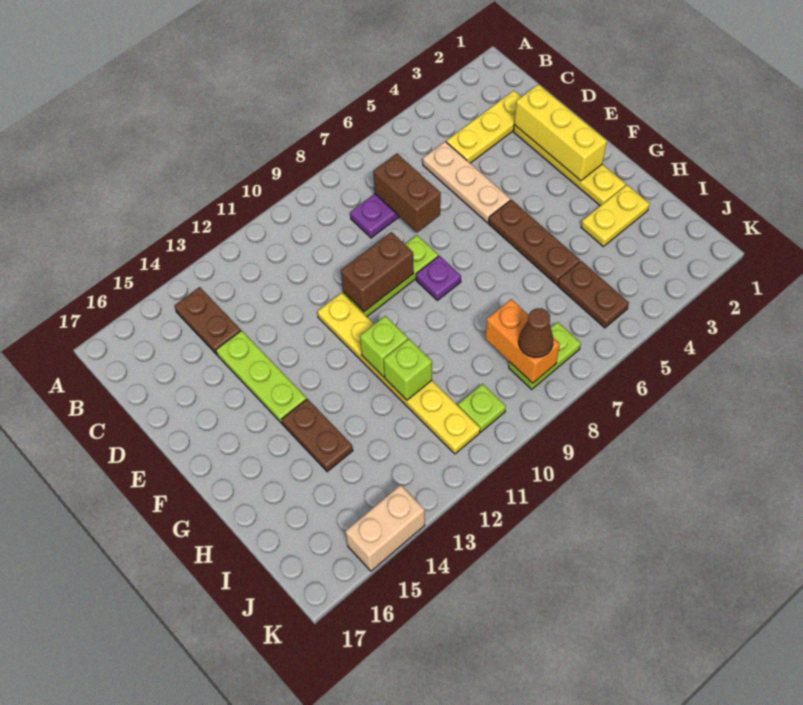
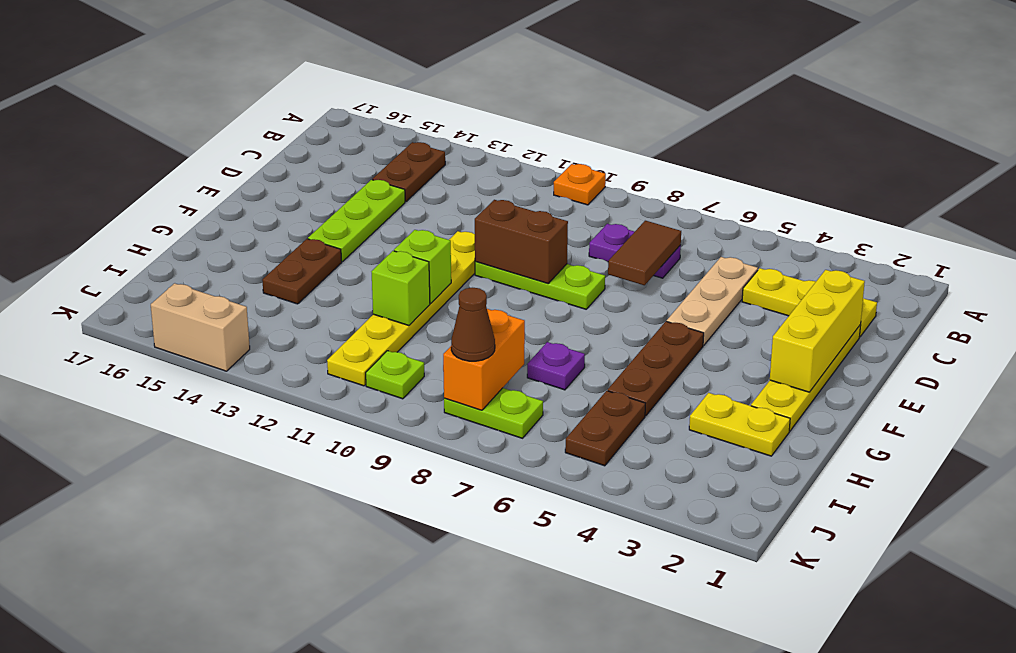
none -> orange 1x1 plate [554,164,606,205]
brown 1x2 brick [373,154,441,232] -> brown 1x2 tile [608,221,681,285]
purple 1x1 plate [416,256,461,300] -> purple 1x1 plate moved to [527,342,585,390]

